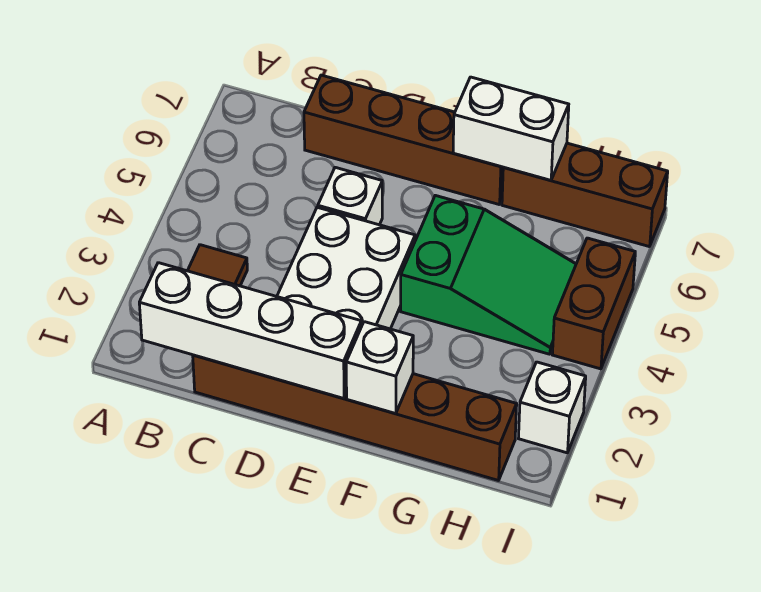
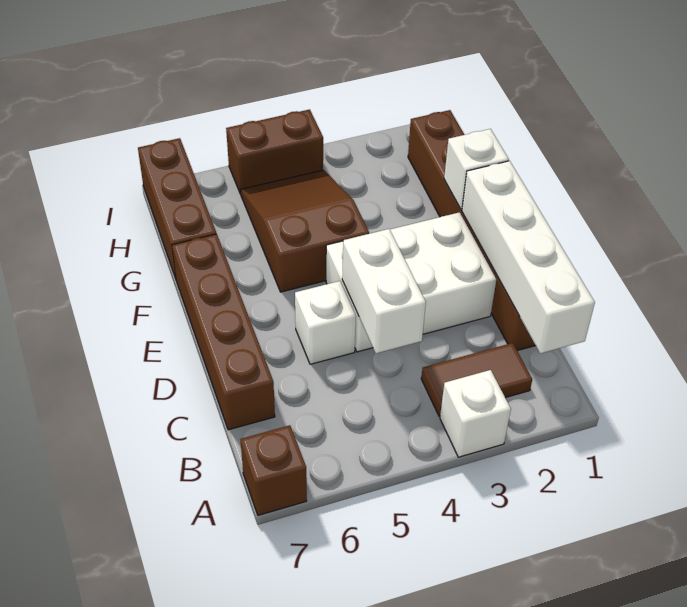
none -> brown 1x1 brick [240,425,307,515]
green 2x3 slope [401,195,576,354] -> brown 2x3 slope [241,170,369,292]
white 1x2 brick [453,77,569,180] -> white 1x2 brick moved to [342,229,426,353]
white 1x1 brick [519,362,586,453] -> white 1x1 brick moved to [440,370,511,457]

